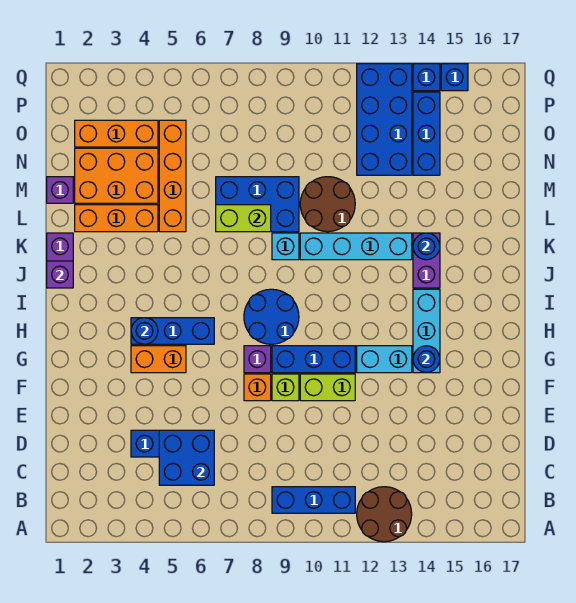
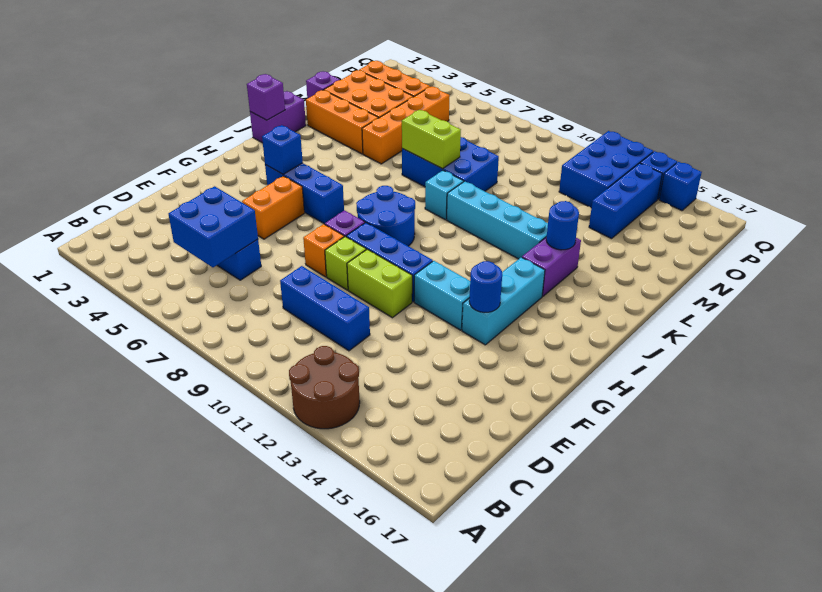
blue 1x3 brick [272,487,355,513] -> blue 1x3 brick moved to [280,266,370,351]
orange 1x2 brick [131,346,186,373] -> orange 1x2 brick turned to [242,176,304,239]
blue 1x1 round brick [131,318,158,344] -> blue 1x1 brick [262,125,303,174]
brown 2x2 round brick [300,177,355,232] -> none
blue 2x4 brick [357,64,412,175] -> blue 2x3 brick [559,131,653,208]

